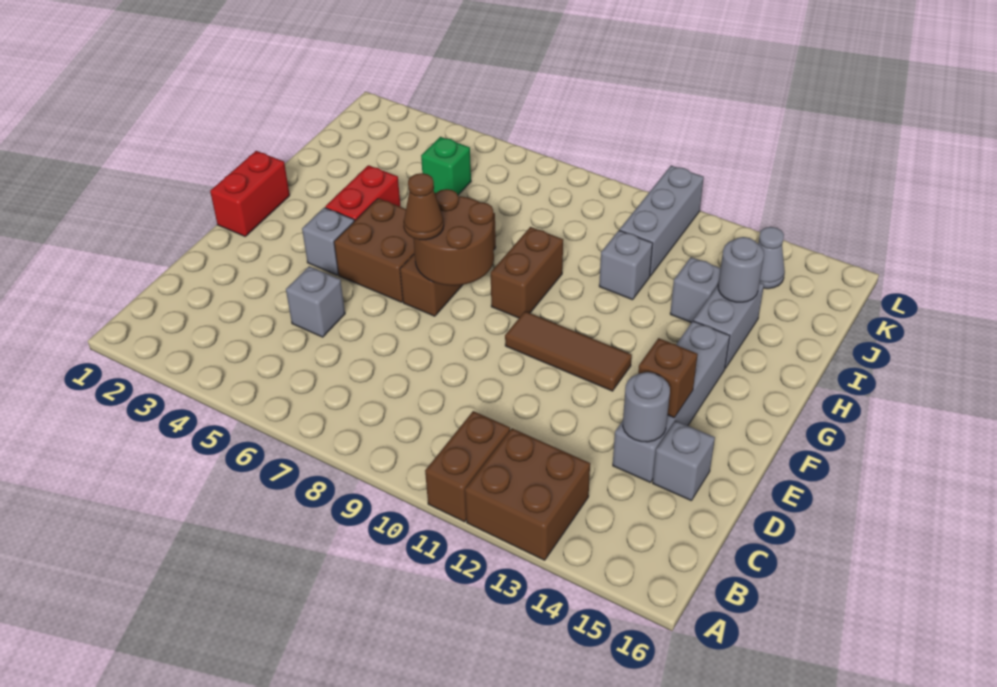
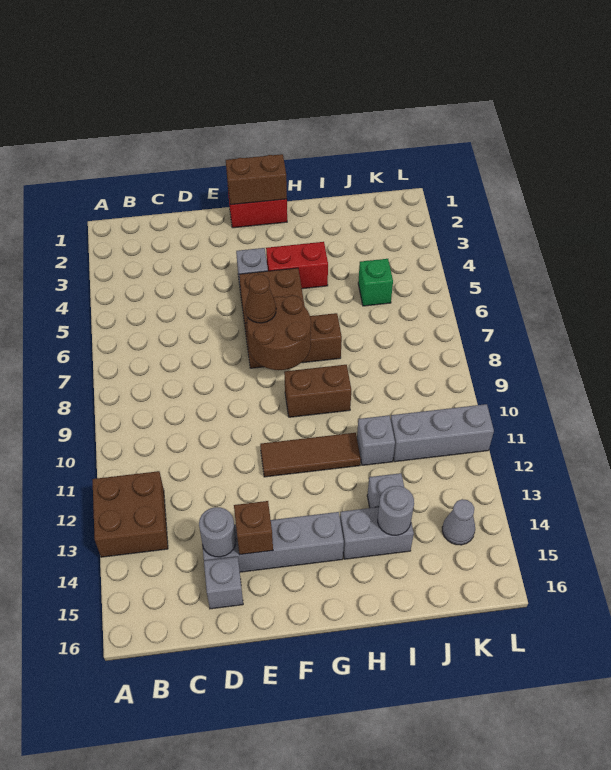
brown 1x2 brick [425,411,510,522] -> brown 1x2 brick moved to [226,154,287,205]
grey 1x1 brick [286,266,345,337] -> none
brown 1x3 tile [505,311,632,391] -> brown 1x3 tile turned to [260,433,361,477]

